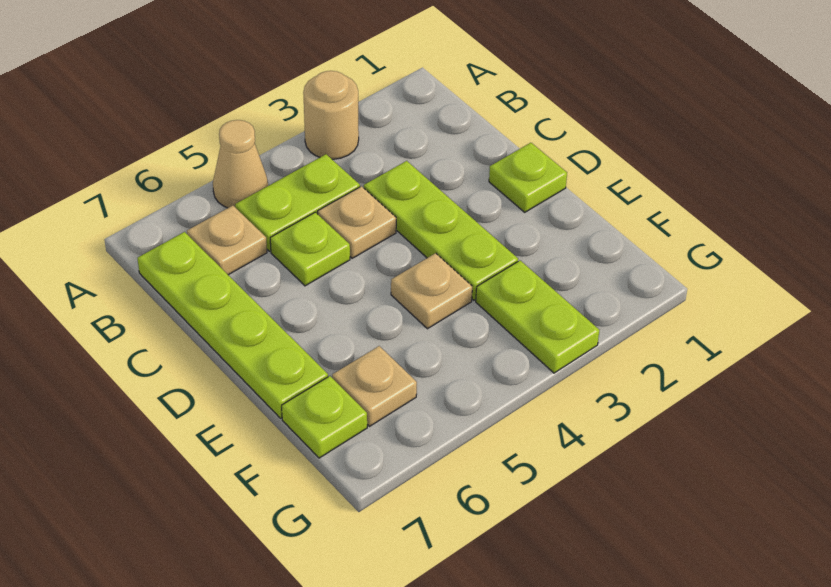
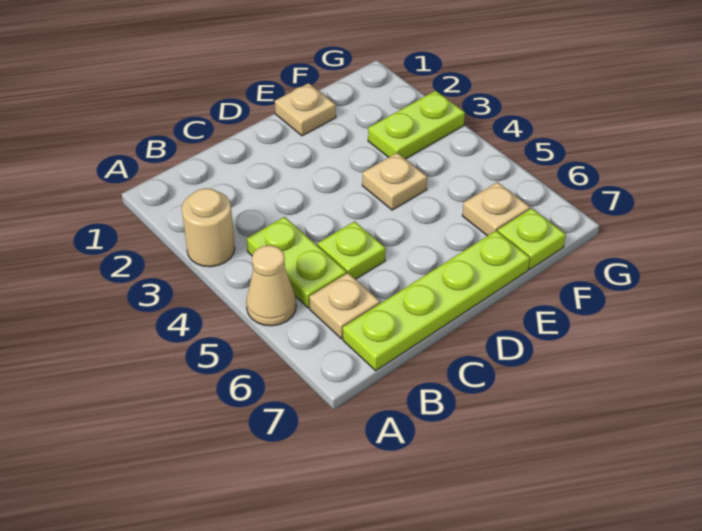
lime 1x3 plate [364,161,518,300] -> none
tan 1x1 plate [318,186,396,258] -> tan 1x1 plate moved to [275,83,336,136]
lime 1x1 plate [489,143,567,212] -> none

